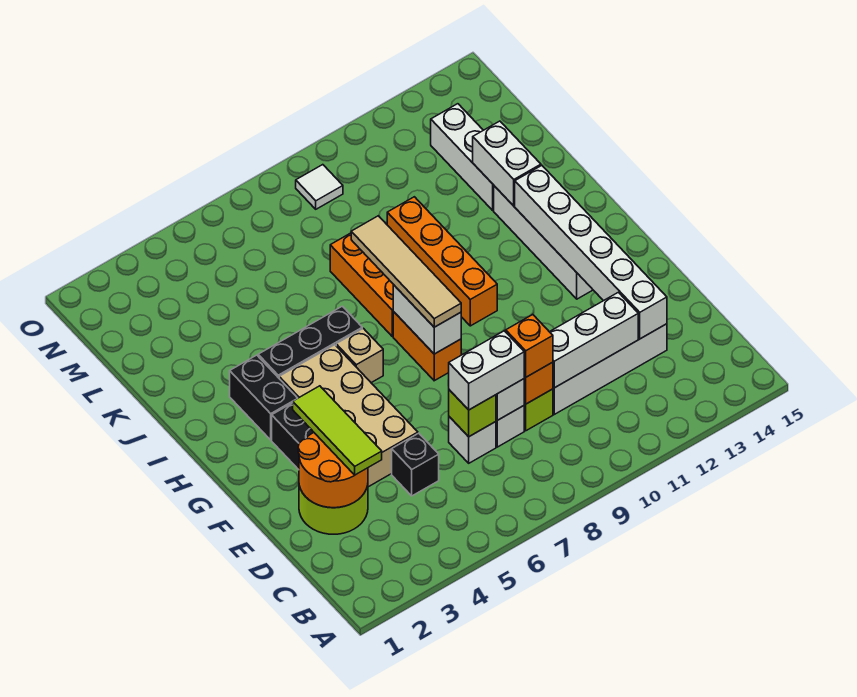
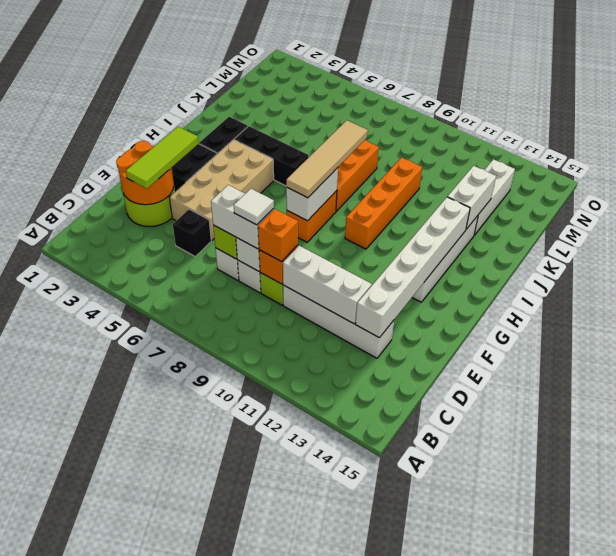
tan 1x1 brick [336,328,383,383] -> none
white 1x1 tile [296,165,343,209] -> white 1x1 tile moved to [234,189,274,225]

